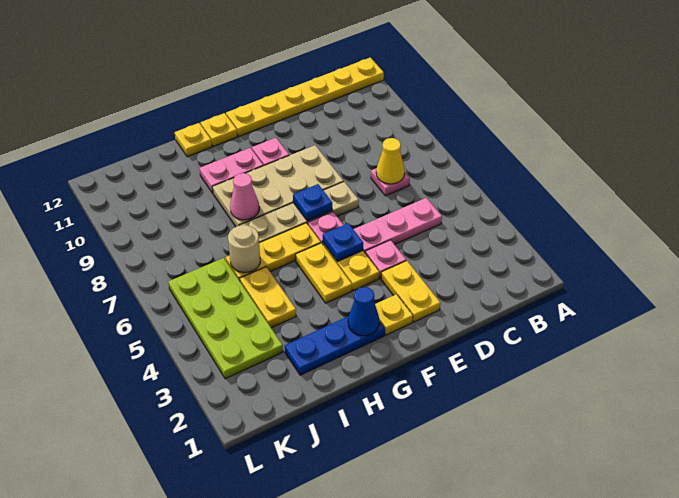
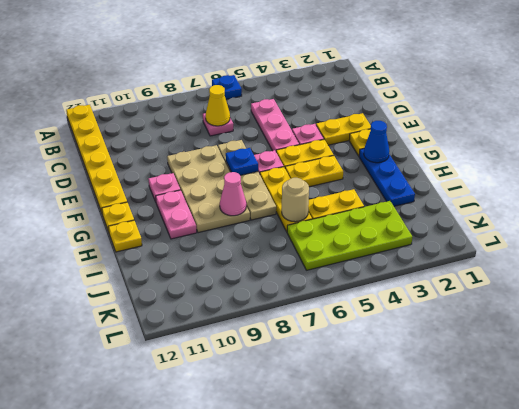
blue 1x1 plate [323,223,363,262] -> blue 1x1 plate moved to [212,75,242,99]

